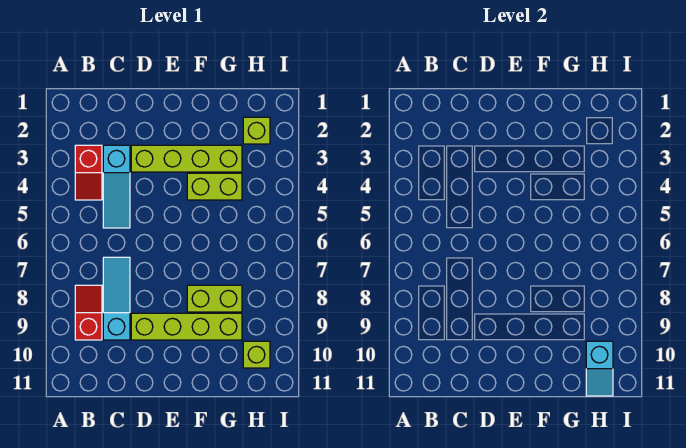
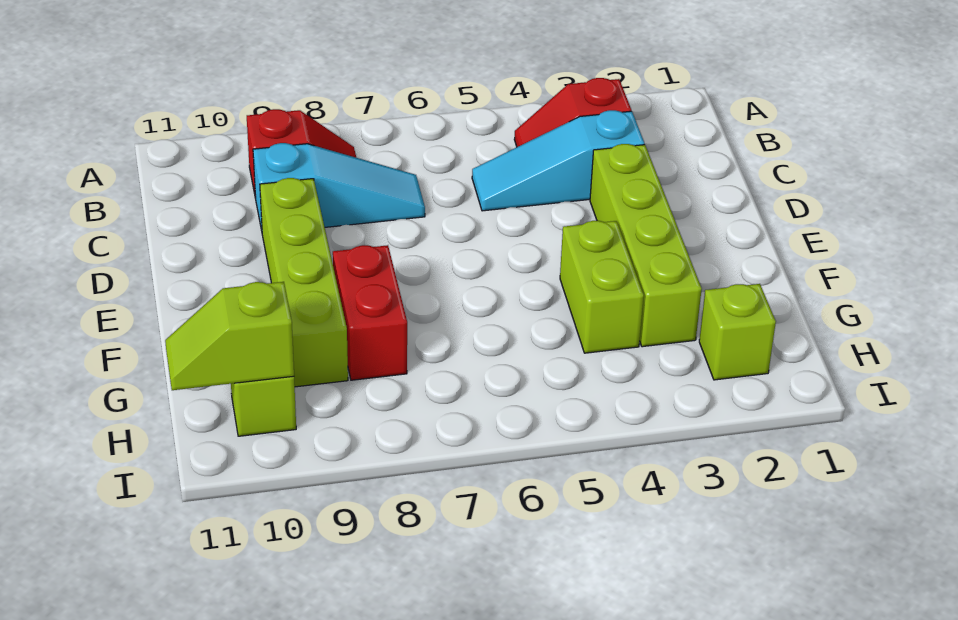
lime 1x2 brick [187,285,242,312] -> red 1x2 brick [333,245,407,380]
cyan 1x2 slope [586,341,613,396] -> lime 1x2 slope [165,282,294,390]

